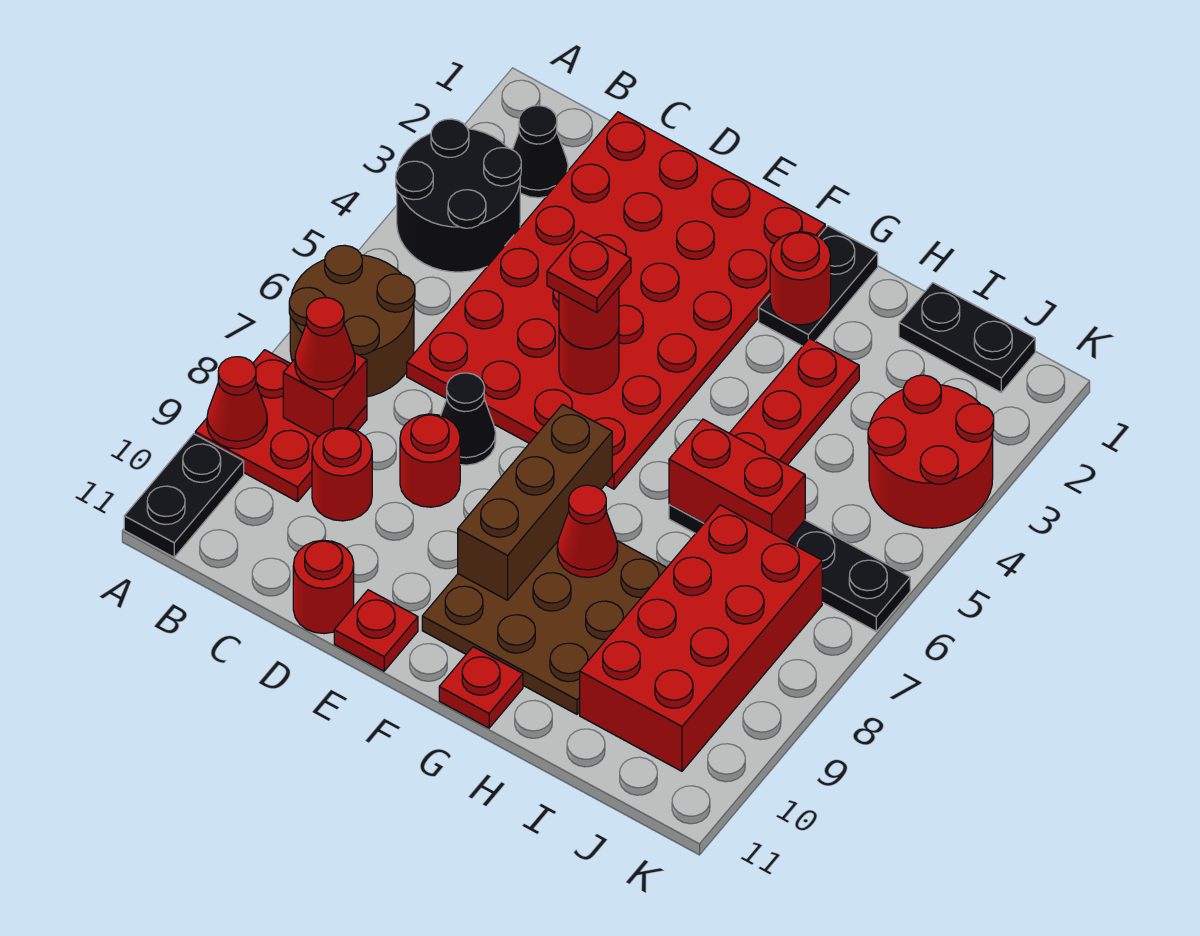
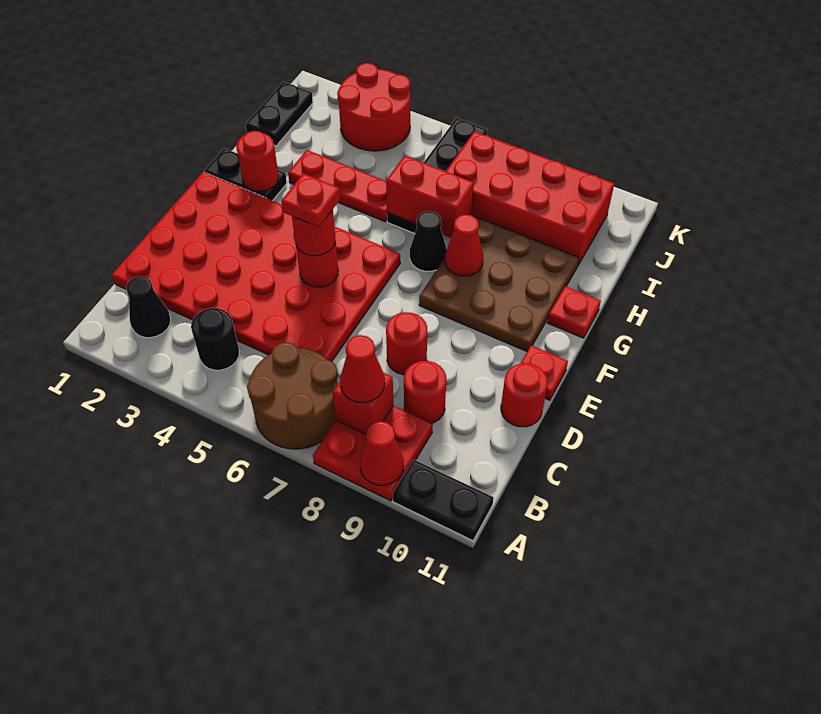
black 2x2 round brick [396,119,521,272] -> black 1x1 round brick [191,308,239,370]
black 1x1 cone [441,373,496,465] -> black 1x1 cone moved to [410,211,447,271]
brown 1x3 brick [458,404,612,600] -> none
red 1x2 brick [669,419,805,541] -> red 1x2 brick turned to [386,156,474,238]

